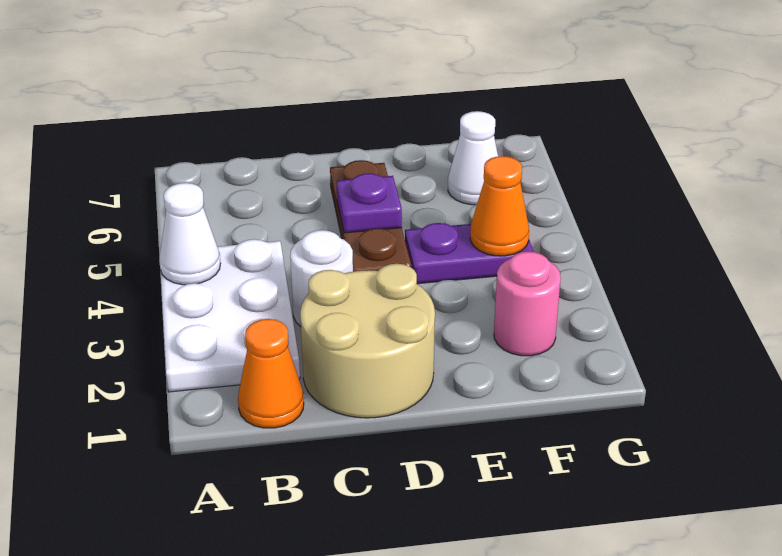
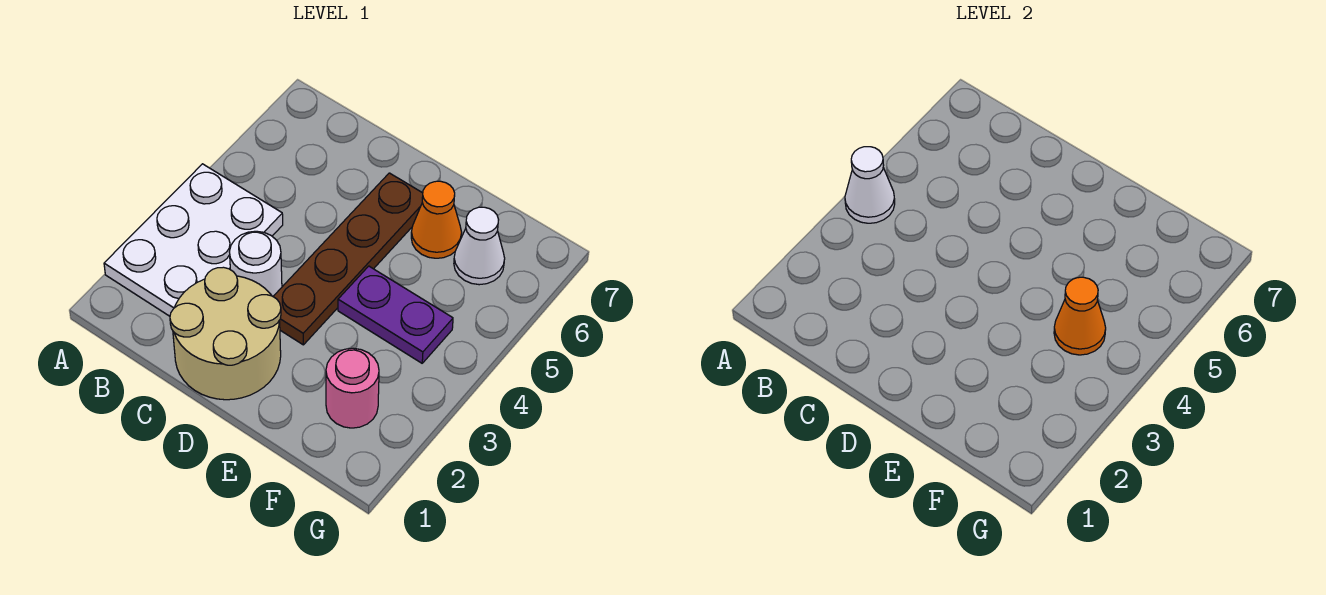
orange 1x1 cone [238,319,304,428] -> orange 1x1 cone moved to [411,181,462,258]
brown 1x3 plate [330,160,411,272] -> brown 1x4 plate [273,173,423,345]
purple 1x1 plate [337,173,402,233] -> none

